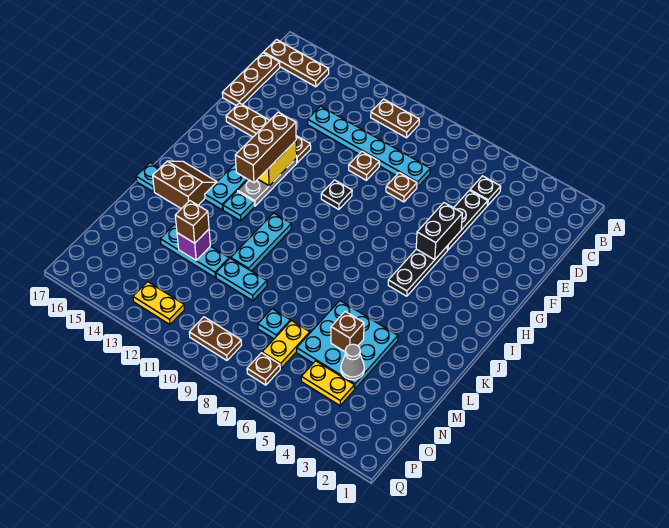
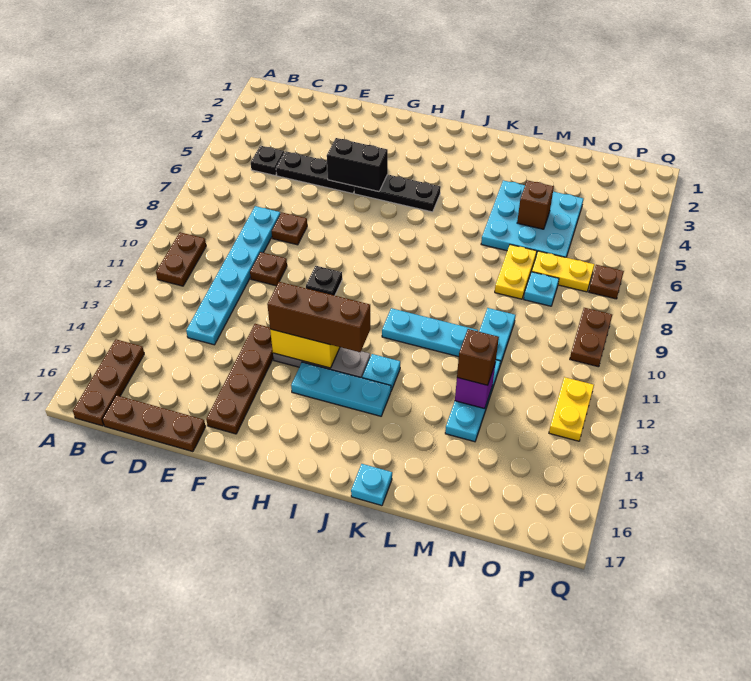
brown 2x2 slope [153,161,217,209] -> none
grey 1x1 cone [341,344,364,380] -> none
yellow 1x2 plate [301,361,354,406] -> yellow 1x2 plate moved to [495,245,537,299]

